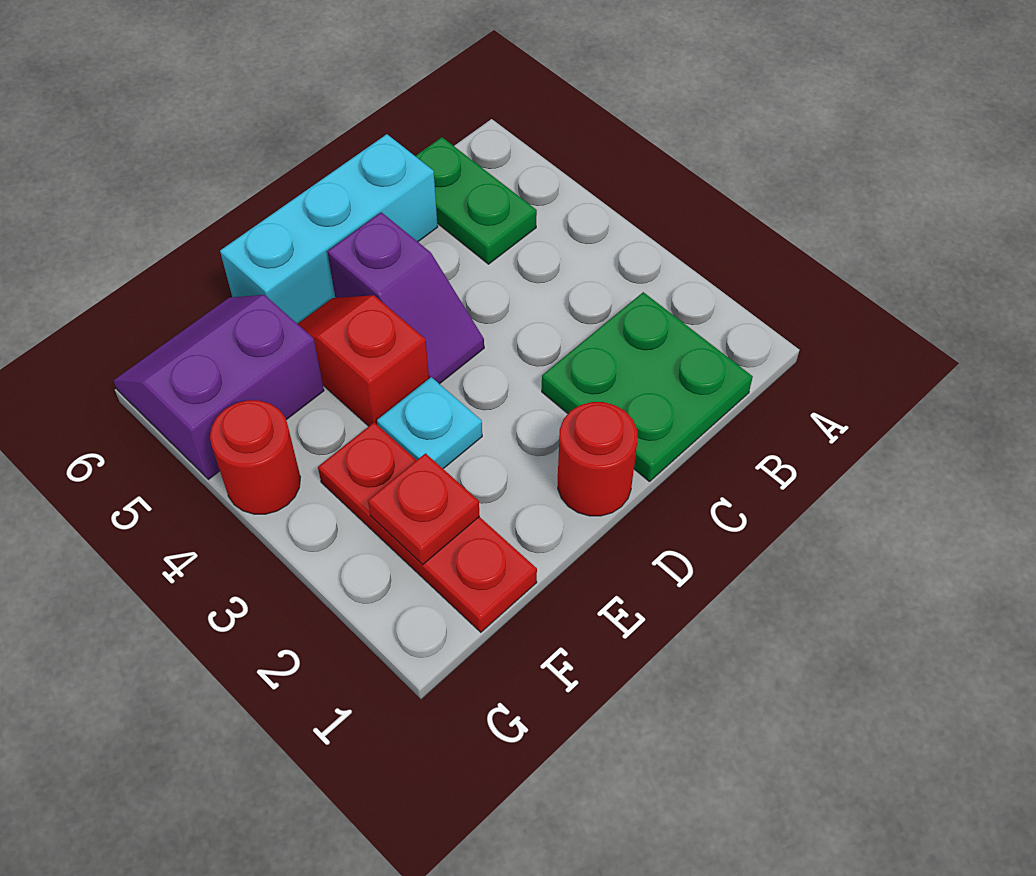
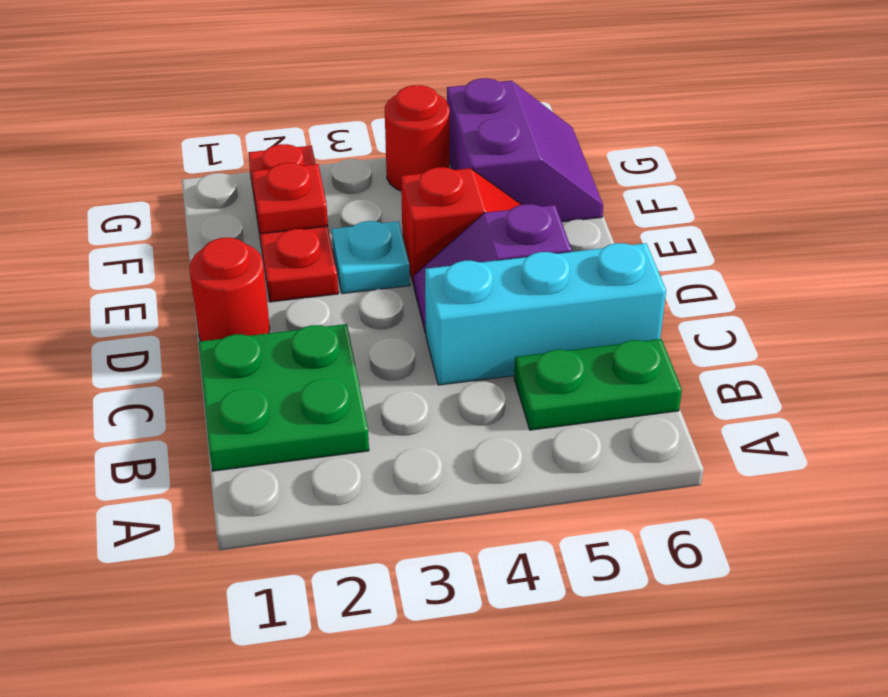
cyan 1x3 brick [220,134,438,324] -> cyan 1x3 brick turned to [425,243,666,385]
red 1x3 plate [318,422,537,632] -> red 1x3 plate turned to [248,144,338,302]

